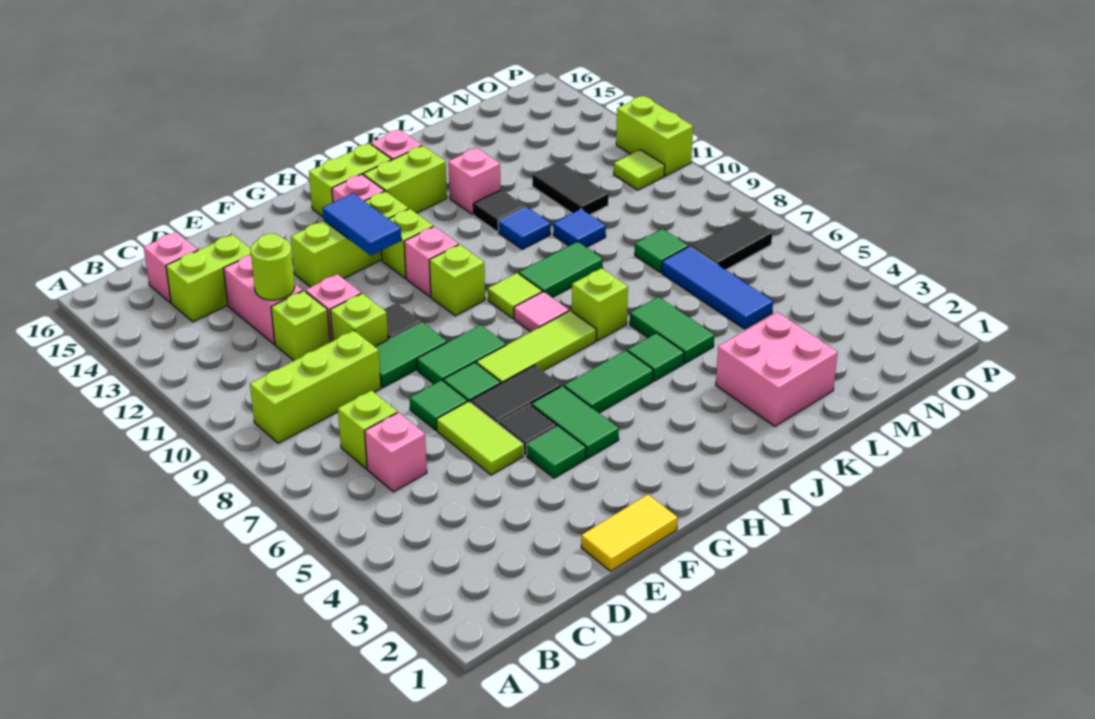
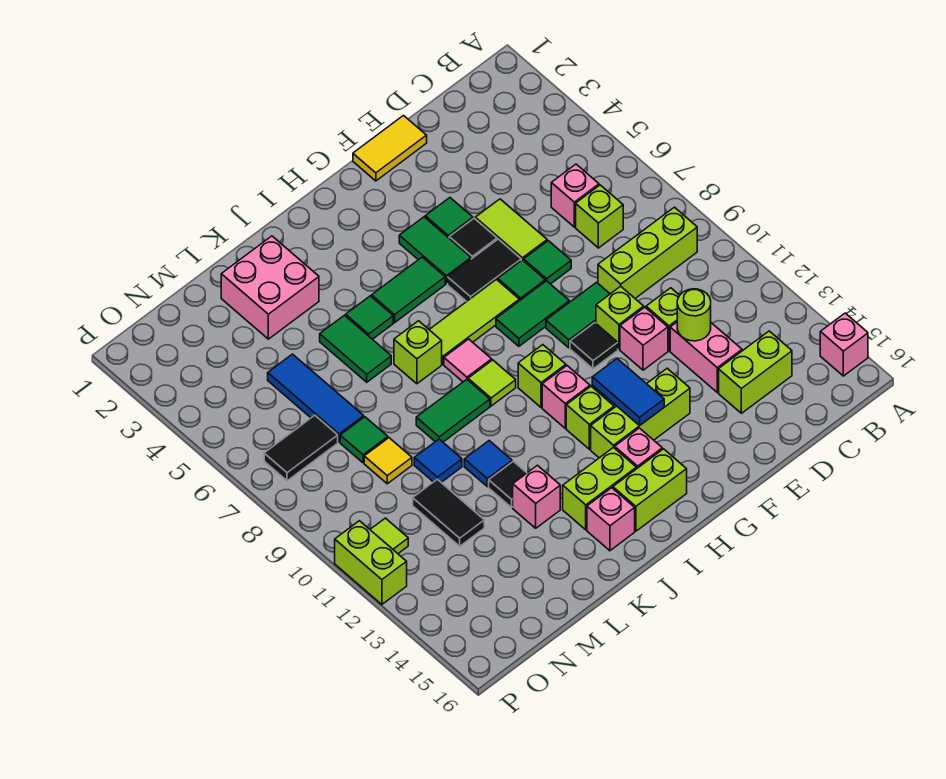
pink 1x1 brick [144,232,198,303] -> pink 1x1 brick moved to [820,313,868,376]
none -> yellow 1x1 tile [364,438,412,484]

